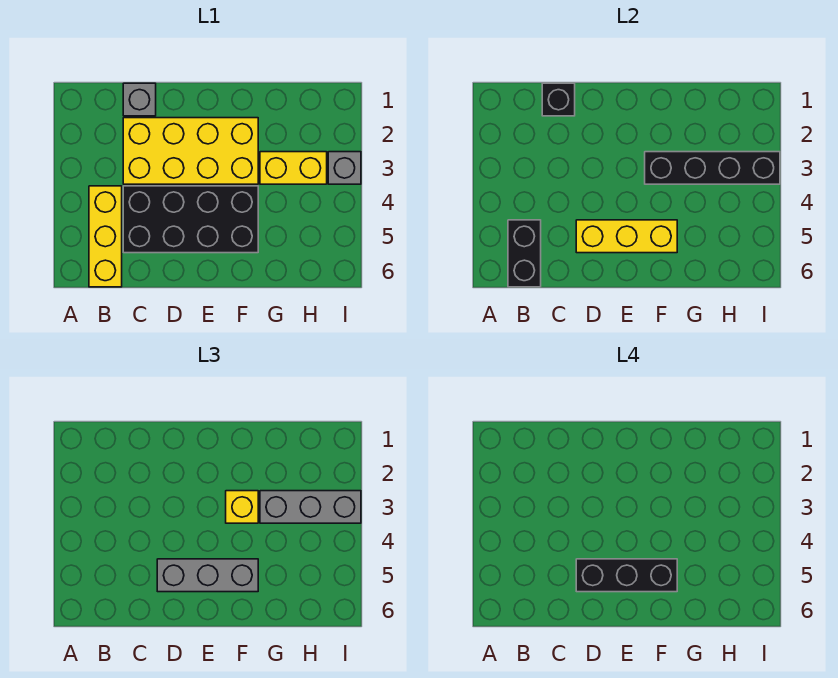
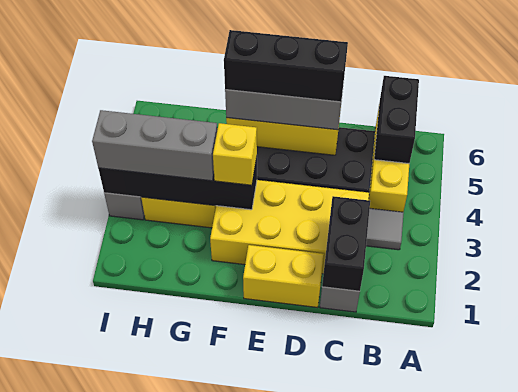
none -> grey 1x1 tile [366,208,404,250]
black 1x1 brick [542,83,575,116] -> black 1x2 brick [322,196,370,291]
none -> yellow 1x2 brick [243,245,324,308]

